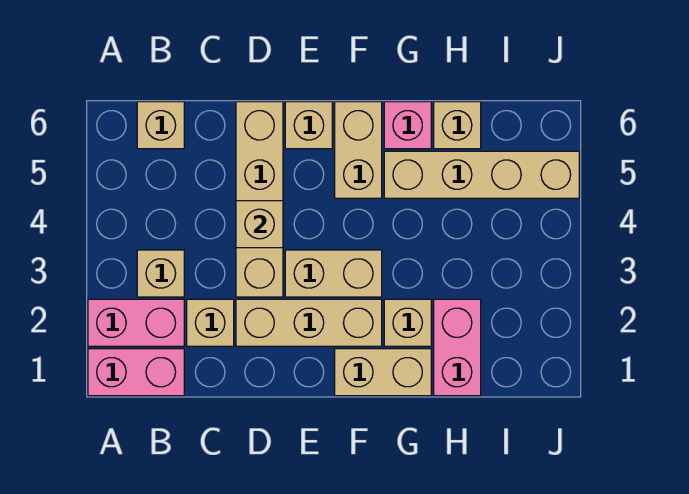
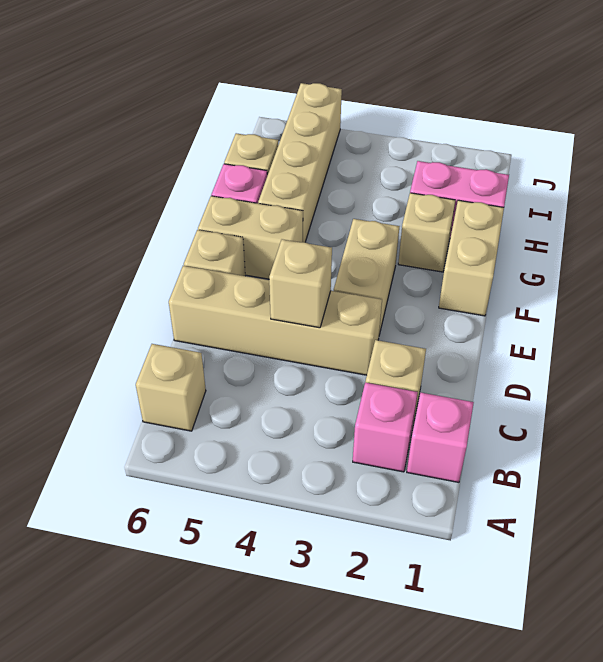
pink 1x2 brick [88,349,184,396] -> pink 1x1 brick [407,393,474,482]
pink 1x2 brick [88,299,184,346] -> pink 1x1 brick [353,382,418,472]
tan 1x1 brick [137,250,184,297] -> none
tan 1x3 brick [236,299,382,346] -> none

